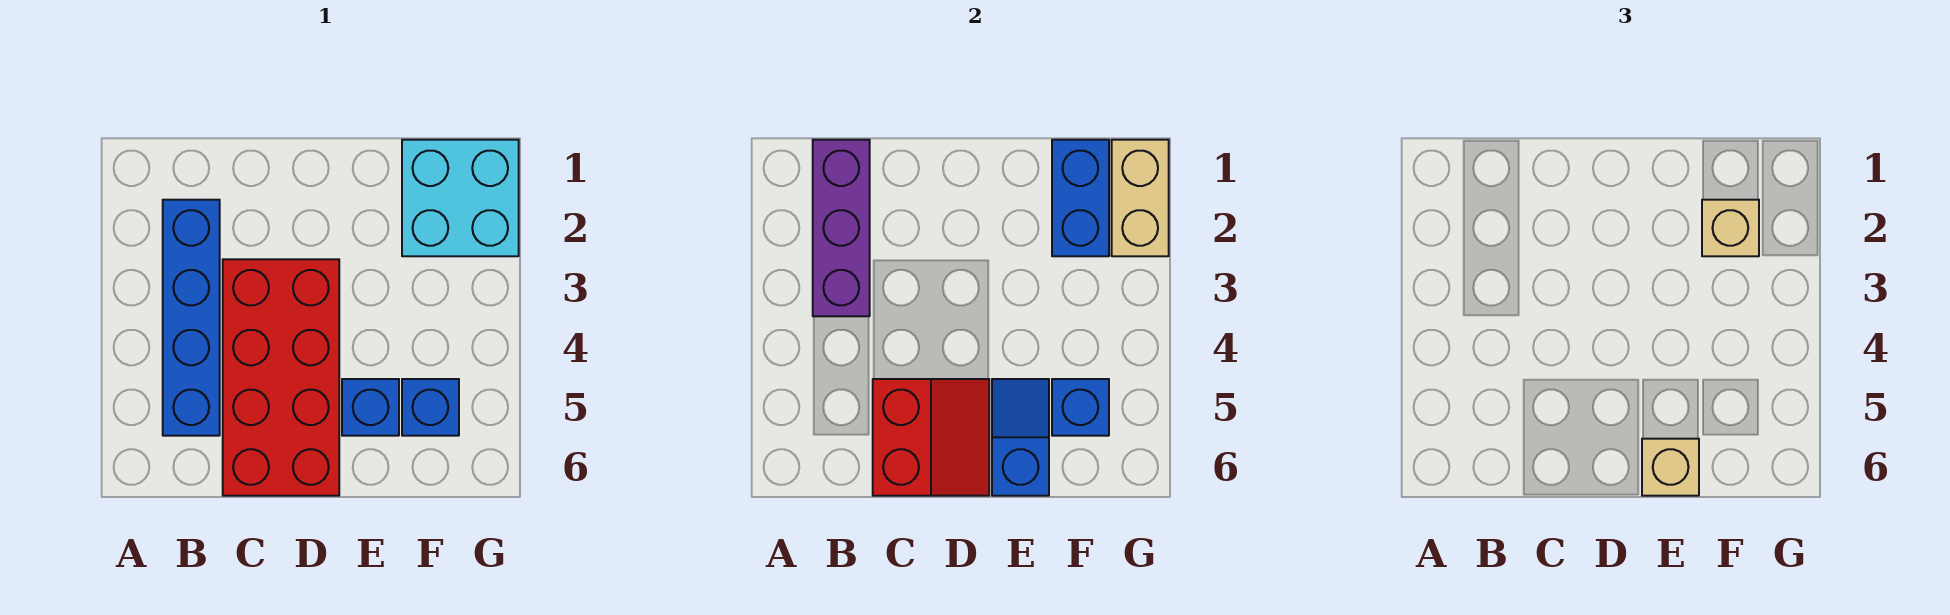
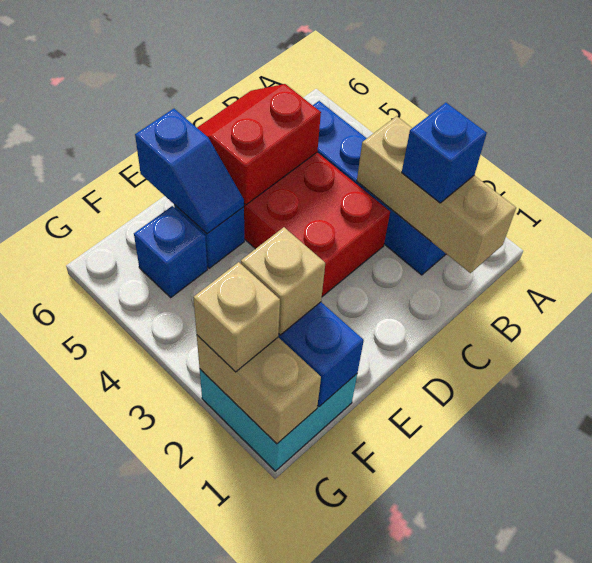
purple 1x3 brick [813,140,870,316] -> tan 1x3 brick [357,116,516,273]
red 2x2 slope [873,379,989,496] -> red 2x2 slope turned to [197,84,321,205]
tan 1x1 brick [1642,439,1699,496] -> tan 1x1 brick moved to [193,262,280,372]
blue 1x1 brick [1052,379,1109,436] -> blue 1x1 brick moved to [402,103,487,203]

